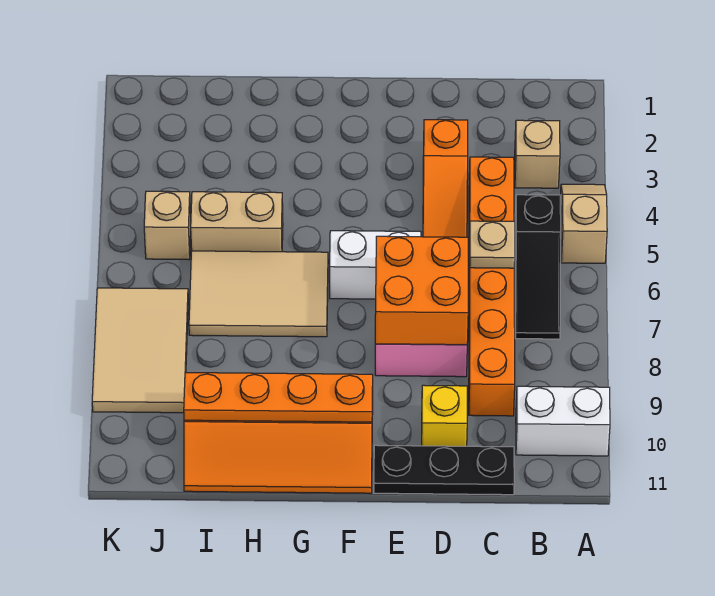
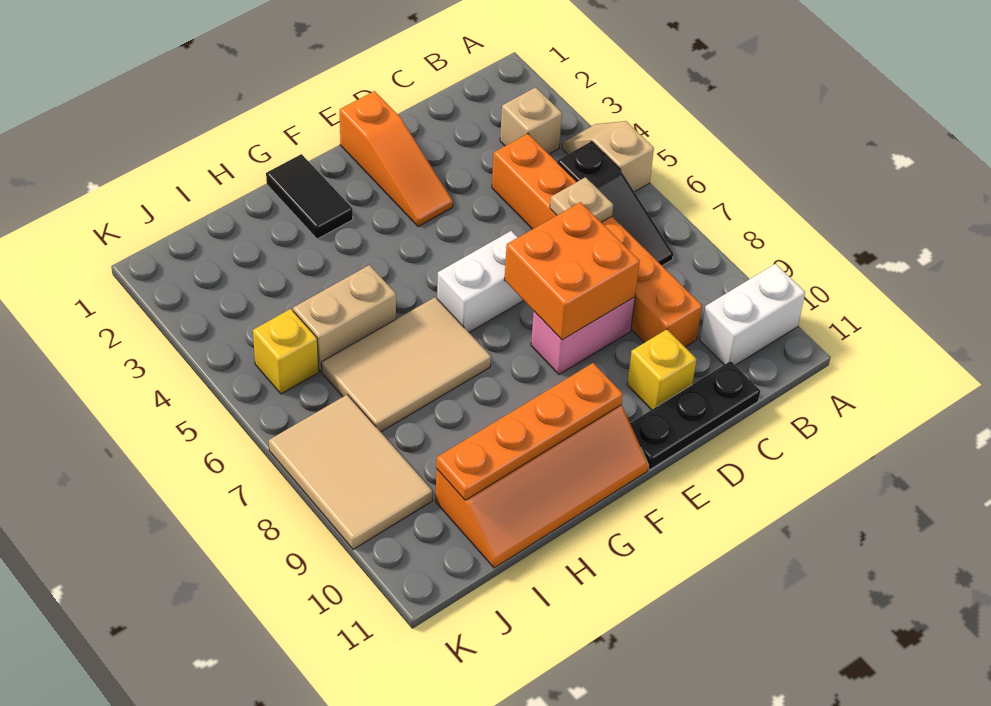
orange 1x3 slope [423,120,468,237] -> orange 1x3 slope moved to [340,91,453,227]
none -> black 1x2 tile [266,154,353,239]
tan 1x1 brick [144,191,191,260] -> yellow 1x1 brick [253,309,319,394]

